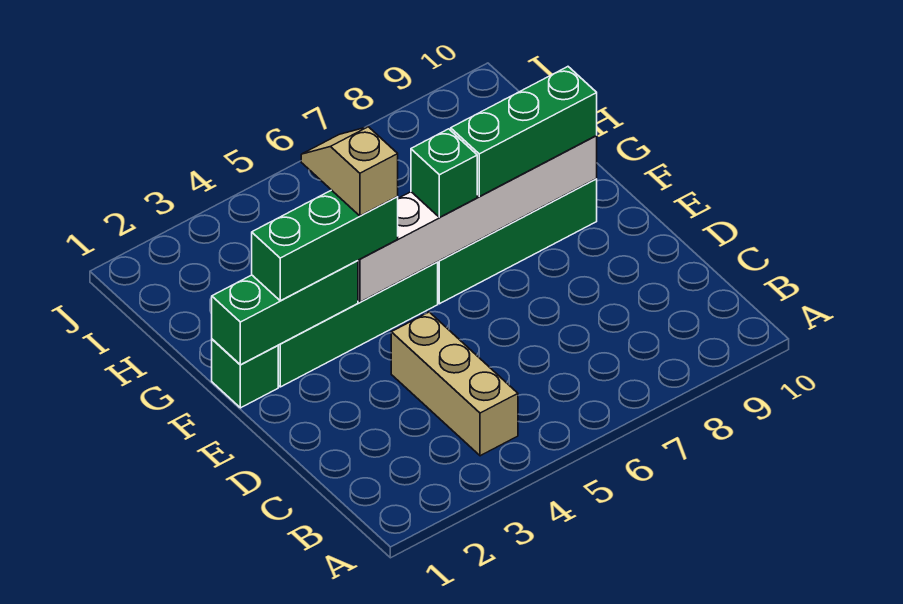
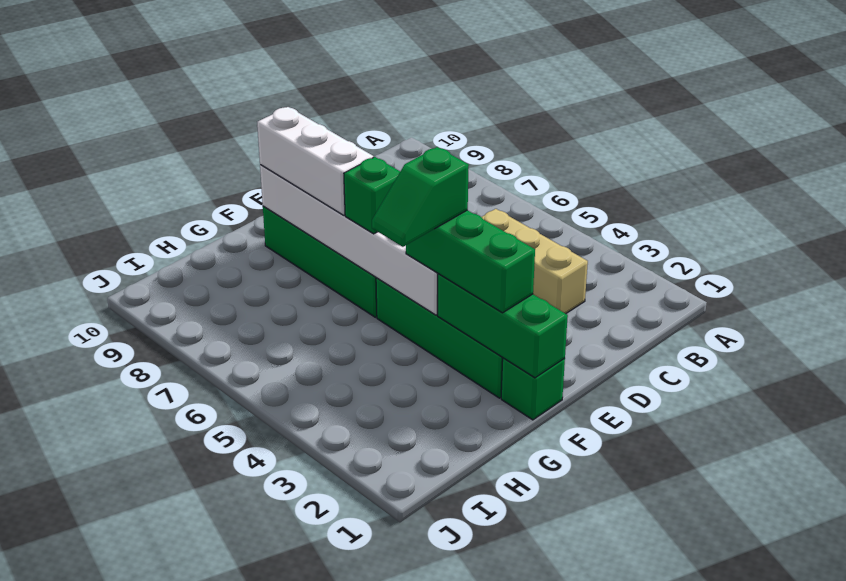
tan 1x3 brick [391,312,518,456] -> tan 1x3 brick turned to [482,209,588,314]
tan 1x2 slope [301,127,398,216] -> green 1x2 slope [372,147,469,247]
green 1x3 brick [451,67,597,196] -> white 1x3 brick [257,107,373,215]

